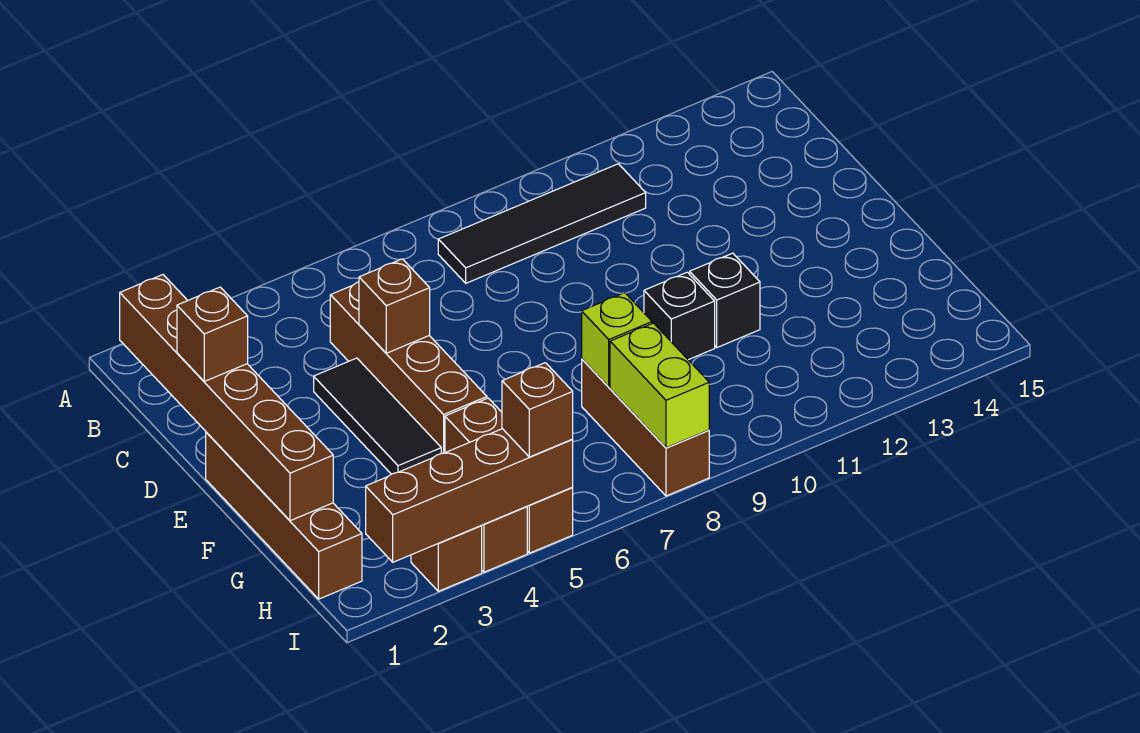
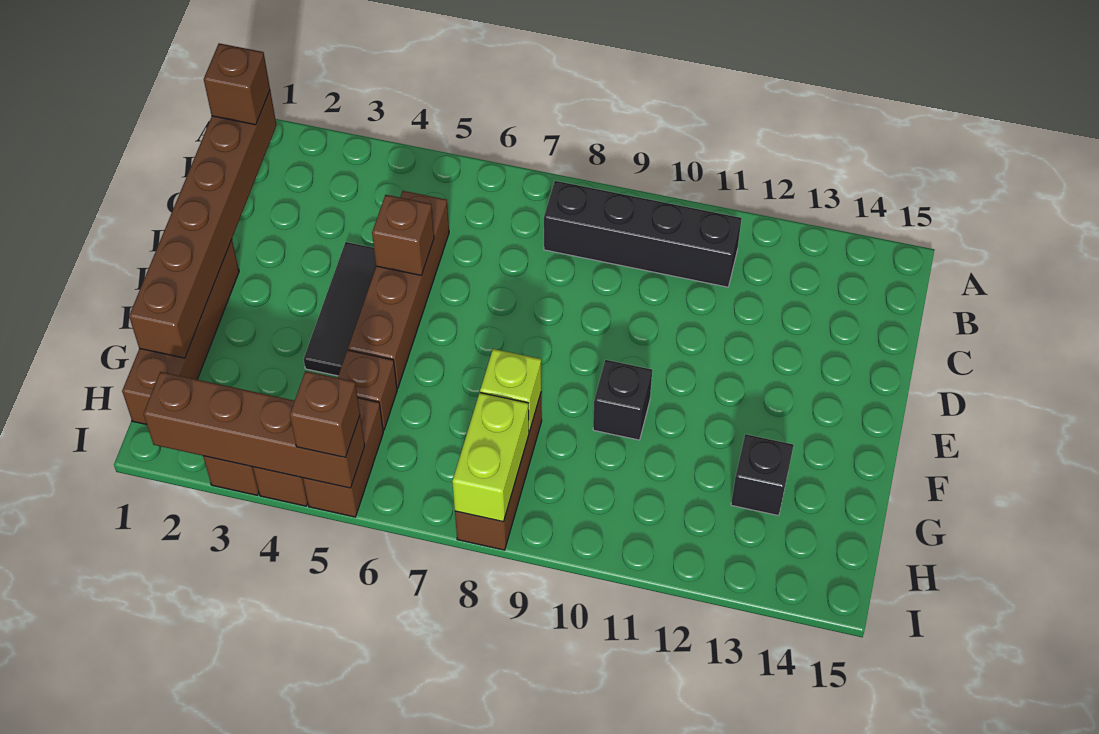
black 1x4 tile [438,164,646,283] -> black 1x4 brick [544,181,742,287]
brown 1x1 brick [177,287,248,381] -> brown 1x1 brick moved to [204,43,270,125]
black 1x1 brick [690,253,760,347] -> black 1x1 brick moved to [731,434,793,516]

